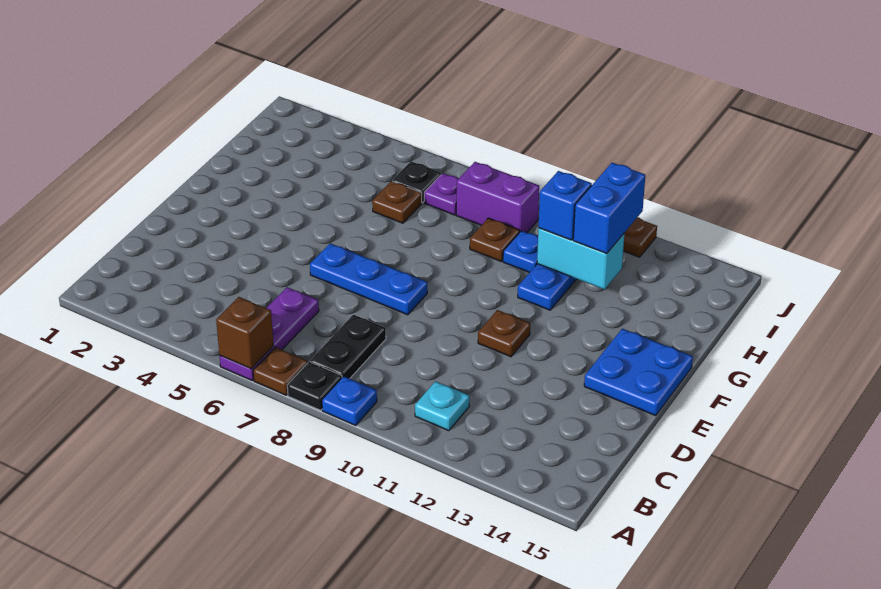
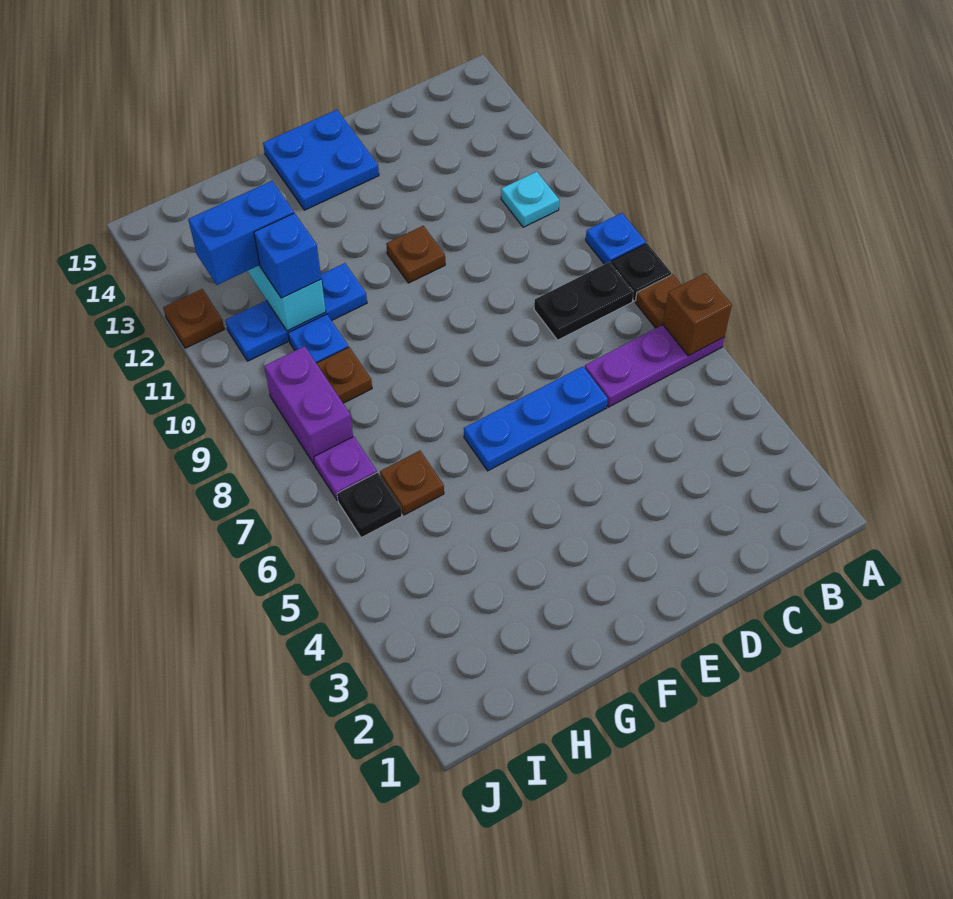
blue 1x3 plate [310,243,427,315] -> blue 1x3 plate turned to [464,366,608,471]

